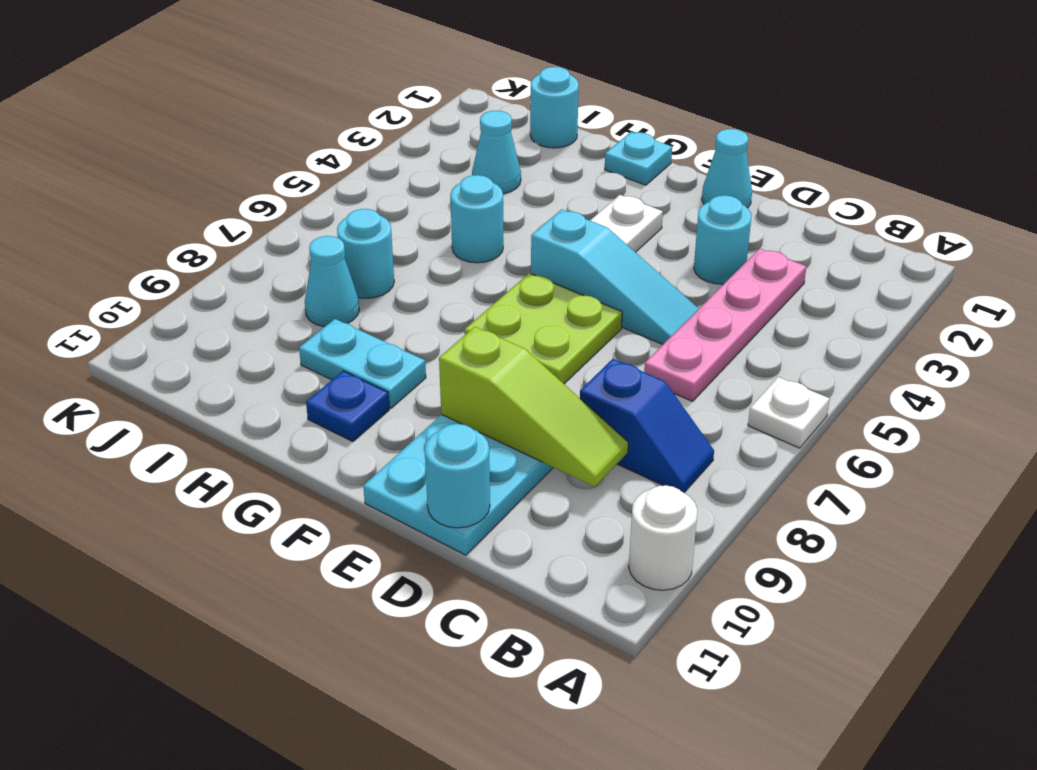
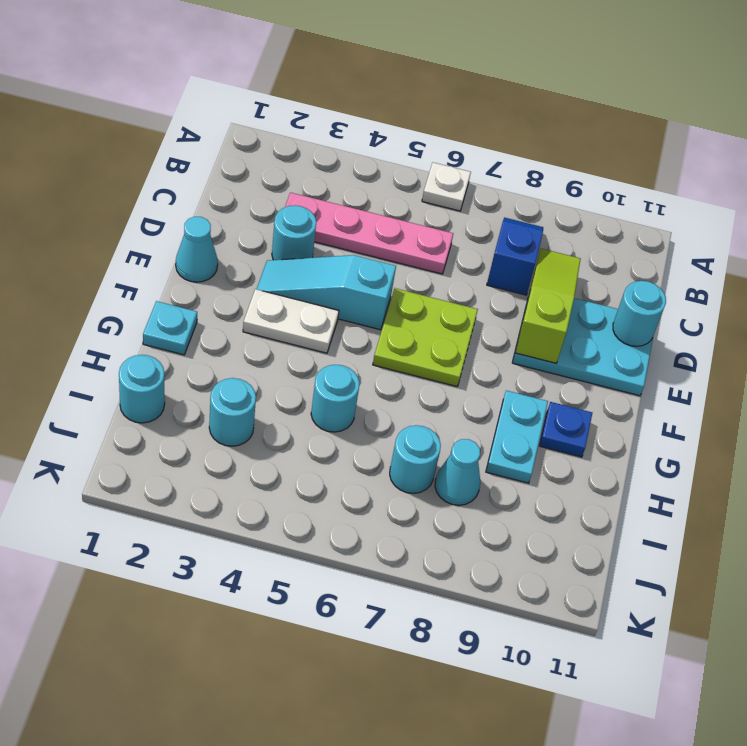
white 1x1 round brick [629,485,698,590] -> none
cyan 1x3 slope [531,210,699,344] -> cyan 1x3 slope turned to [257,255,396,330]
cyan 1x1 cone [472,111,521,194] -> cyan 1x1 round brick [209,378,256,446]

